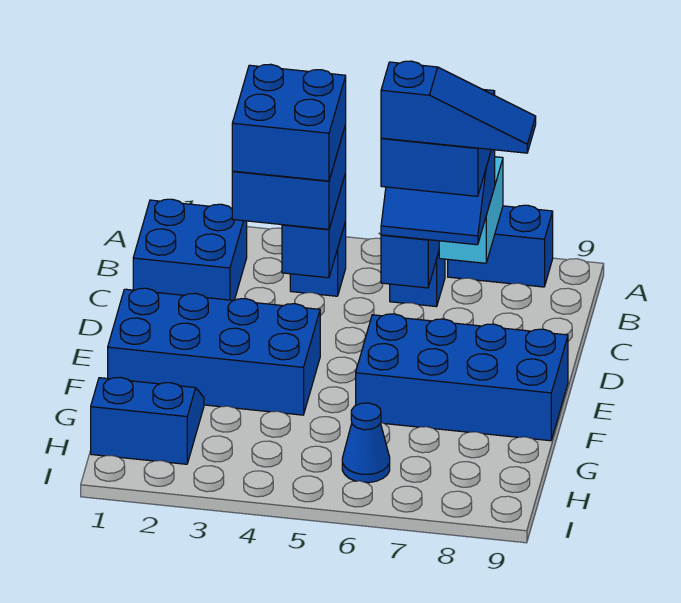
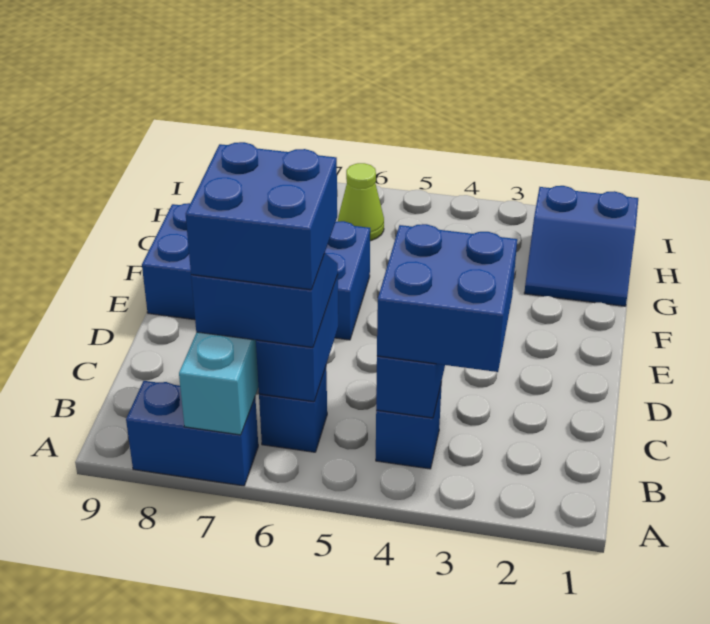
blue 2x2 brick [133,199,247,300] -> none
blue 2x2 brick [232,64,346,181] -> none
blue 1x3 slope [381,61,536,153] -> none
blue 2x4 brick [108,288,320,415] -> none
blue 1x1 cone [342,403,390,483] -> lime 1x1 cone [338,163,384,241]

